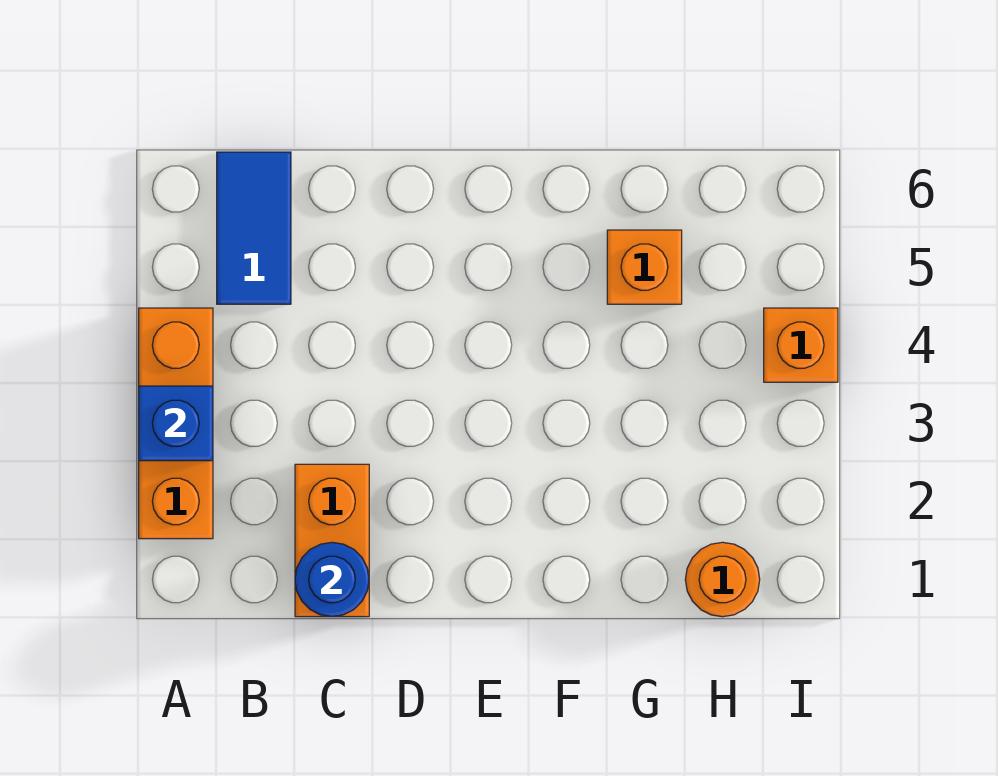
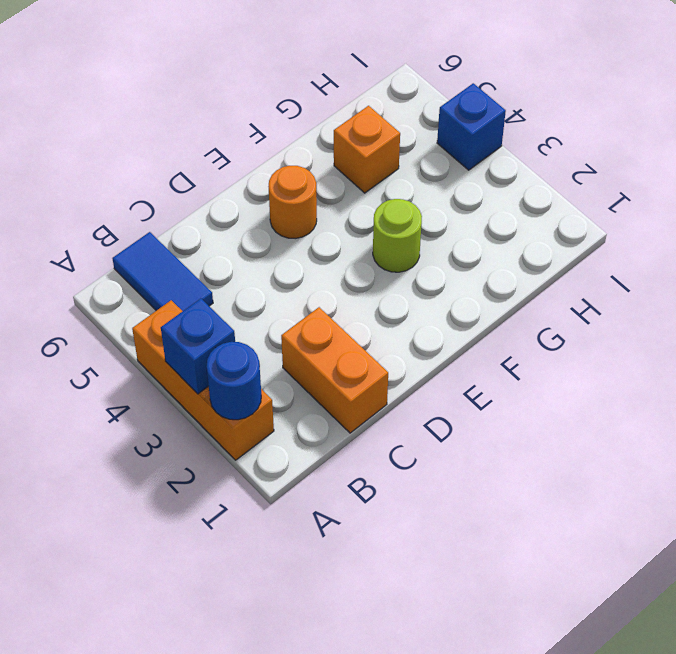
blue 1x1 round brick [295,542,369,617] -> blue 1x1 round brick moved to [206,342,261,420]
none -> lime 1x1 round brick [373,199,422,272]
orange 1x1 round brick [685,542,760,617] -> orange 1x1 round brick moved to [268,166,317,239]
orange 1x1 brick [764,308,838,382] -> blue 1x1 brick [437,83,506,170]

